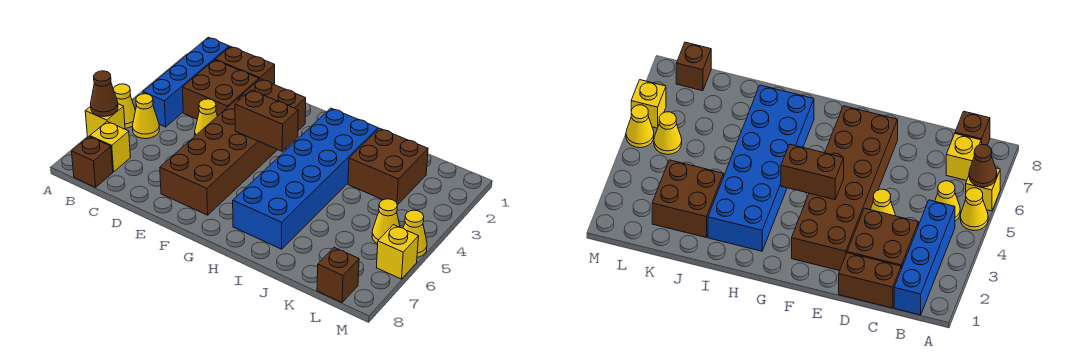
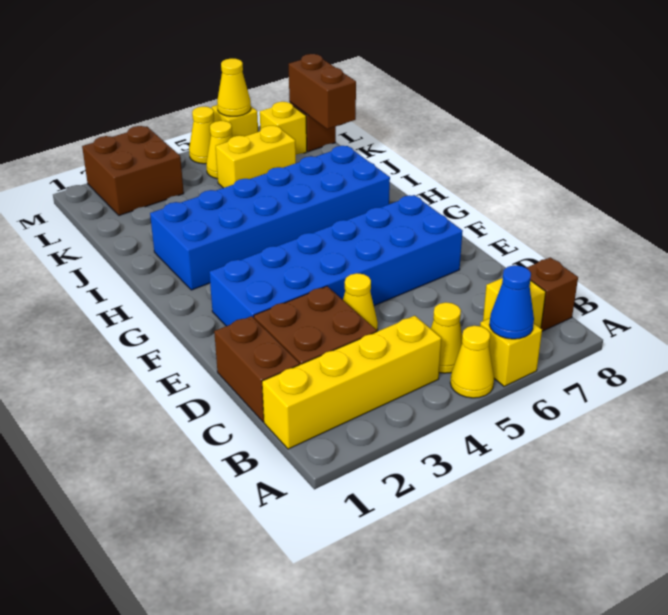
brown 1x1 cone [91,71,118,117] -> blue 1x1 cone [489,265,534,339]
blue 1x4 brick [143,37,229,127] -> yellow 1x4 brick [262,316,441,449]
brown 2x6 brick [160,79,306,215] -> blue 2x6 brick [209,195,463,326]
brown 1x2 brick [235,90,298,151] -> brown 1x2 brick moved to [289,54,356,129]
brown 2x2 brick [348,128,428,205] -> brown 2x2 brick moved to [82,126,184,216]
none -> yellow 1x2 brick [216,126,296,188]
none -> yellow 1x1 brick [260,102,307,154]
none -> yellow 1x1 cone [217,58,251,116]

